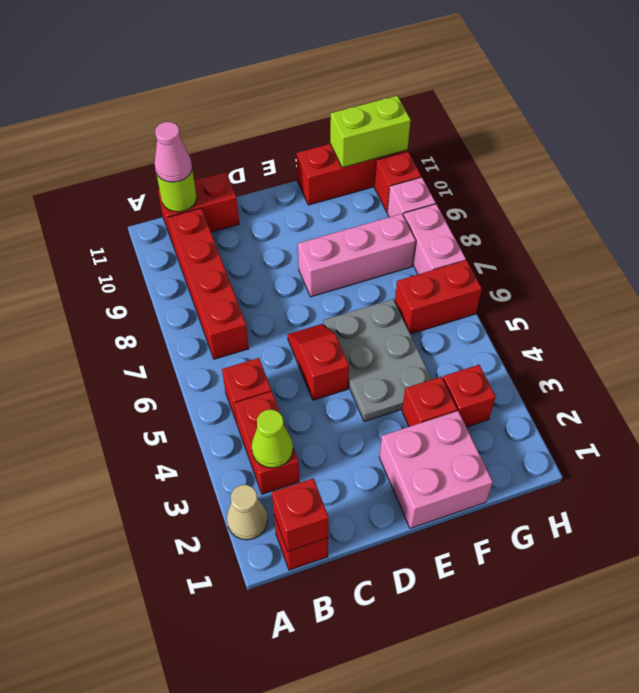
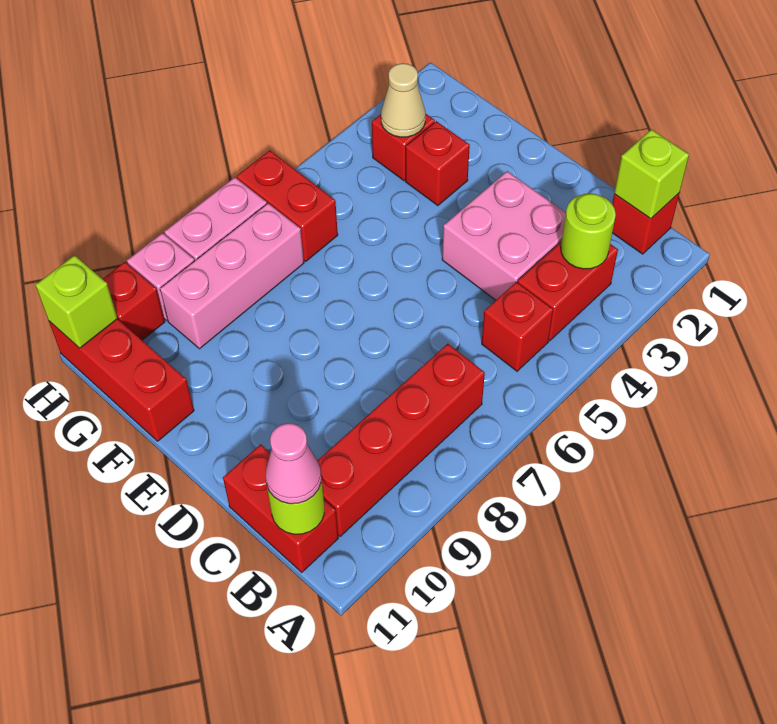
tan 1x1 cone [227,485,268,540] -> tan 1x1 cone moved to [381,63,426,137]
red 1x1 brick [272,479,329,551] -> lime 1x1 brick [614,129,689,219]
lime 1x1 cone [252,409,293,468] -> lime 1x1 round brick [561,194,616,269]
red 1x2 slope [287,324,349,400] -> none
pink 2x2 brick [379,411,493,528] -> pink 2x2 brick moved to [442,171,566,300]
grey 2x3 plate [324,299,432,422] -> none
pink 1x3 brick [298,214,416,297] -> pink 1x3 brick turned to [160,203,304,349]
lime 1x2 brick [330,96,411,168] -> lime 1x1 brick [36,255,118,348]

